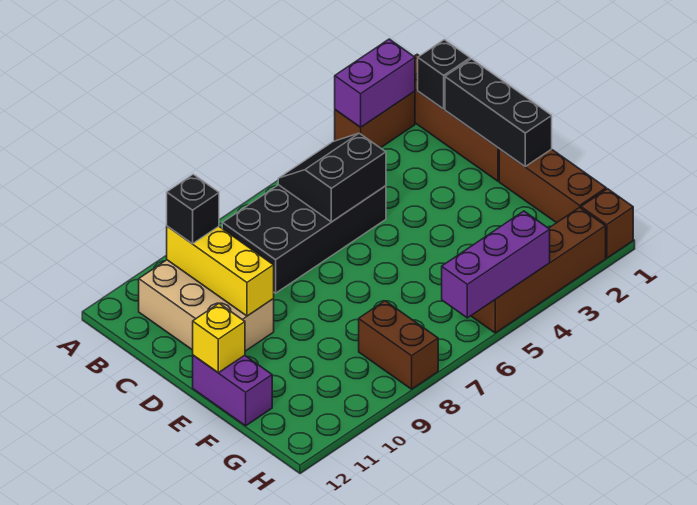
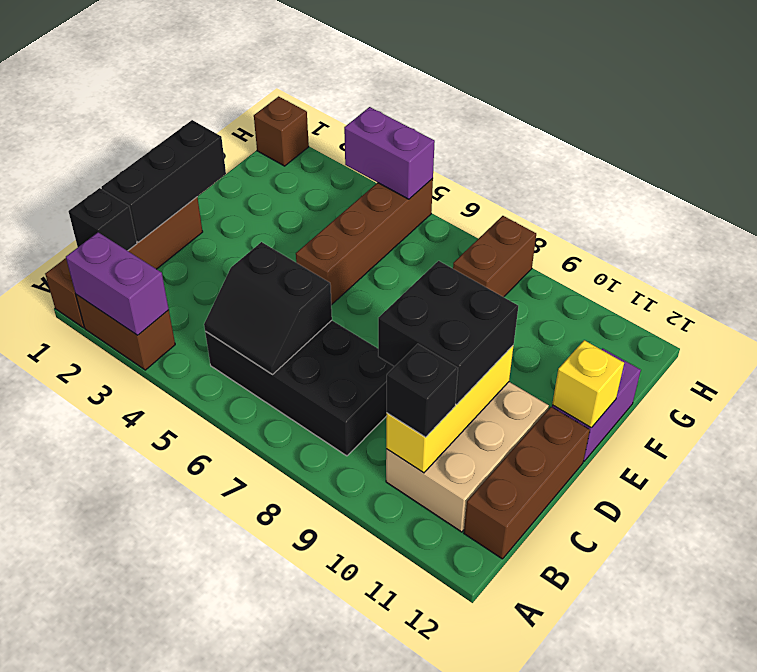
none -> black 2x2 brick [378,261,518,404]
brown 1x3 brick [499,149,606,223] -> brown 1x3 brick moved to [464,407,590,559]
brown 1x4 brick [471,207,606,333] -> brown 1x4 brick turned to [296,178,433,305]
purple 1x3 brick [442,211,550,318] -> purple 1x2 brick [344,107,435,199]

